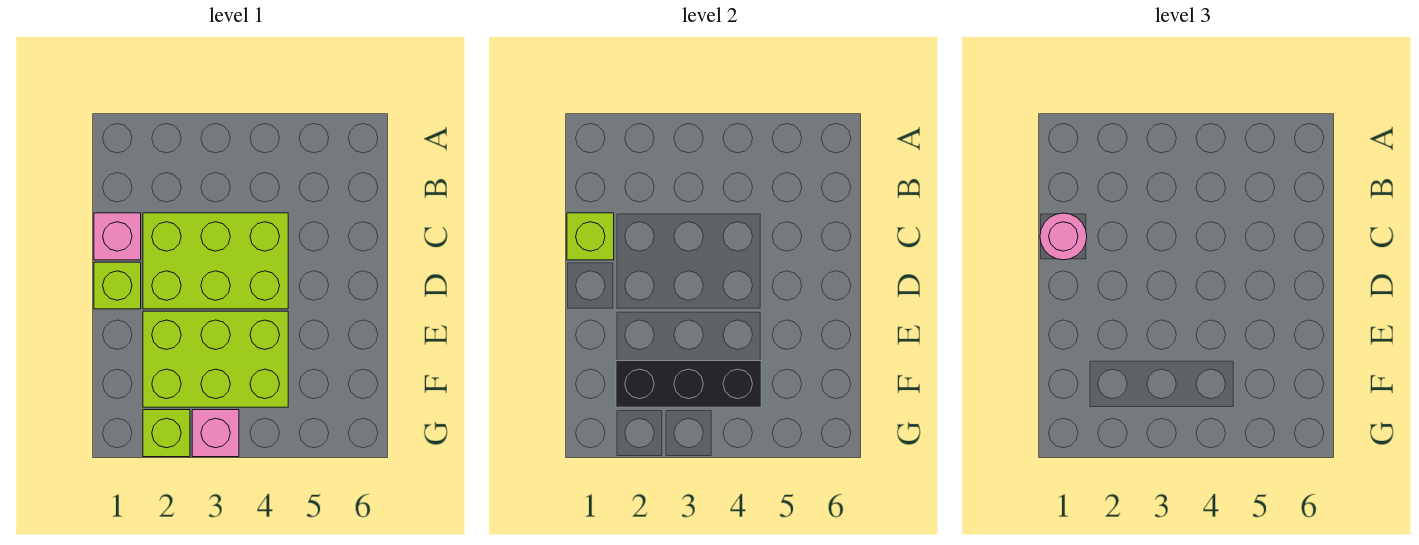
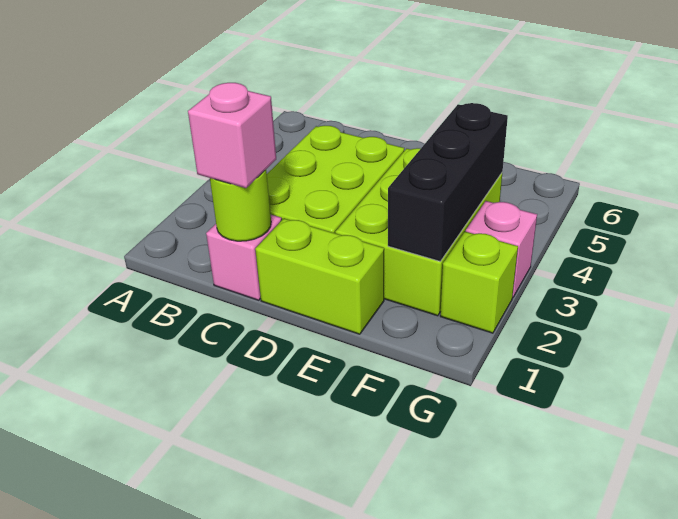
lime 1x1 brick [567,213,614,260] -> lime 1x1 round brick [210,170,271,241]
pink 1x1 round brick [1040,213,1087,260] -> pink 1x1 brick [188,83,276,188]
lime 1x1 brick [94,262,141,309] -> lime 1x2 brick [255,218,384,334]

